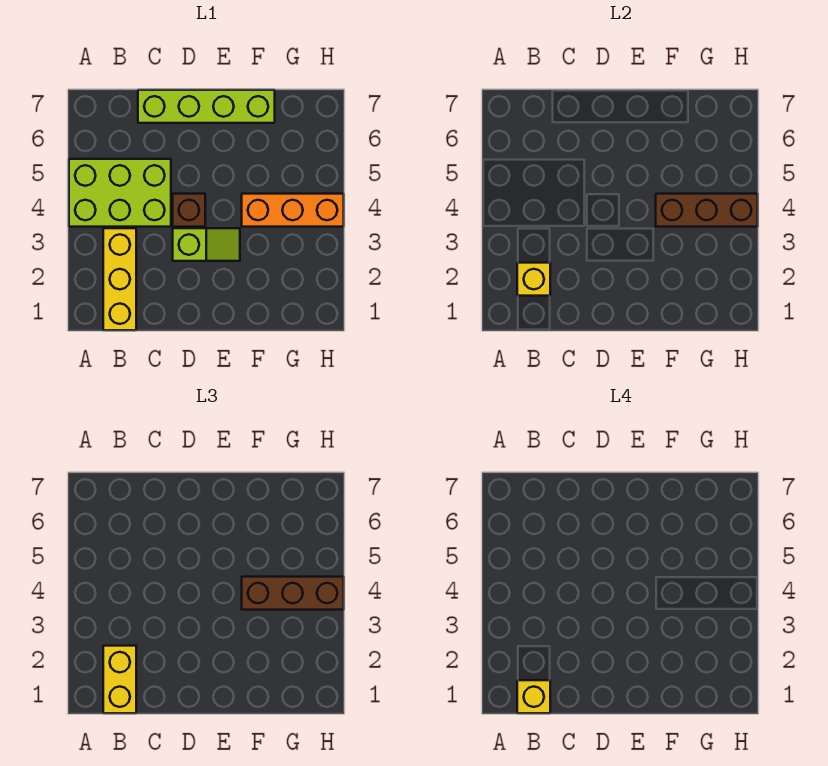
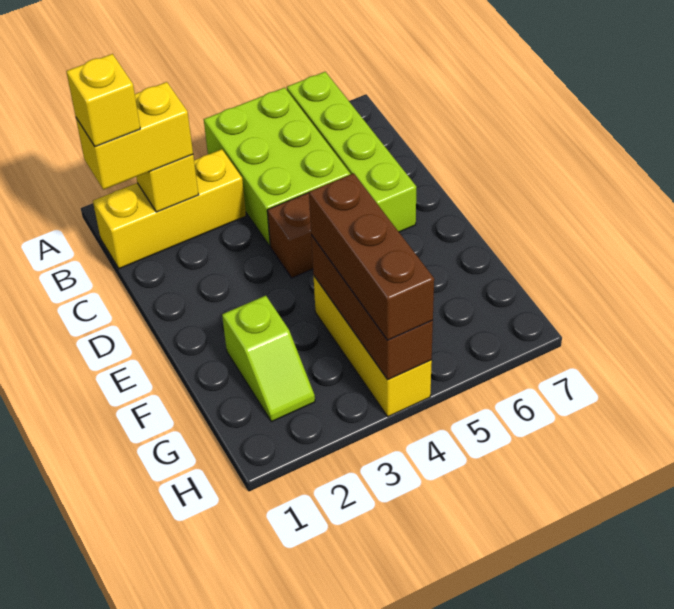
lime 1x4 brick [138,90,275,123] -> lime 1x4 brick moved to [287,72,416,232]
lime 1x2 slope [173,228,240,261] -> lime 1x2 slope moved to [222,296,315,422]
orange 1x3 brick [242,194,344,227] -> yellow 1x3 brick [313,275,432,417]

